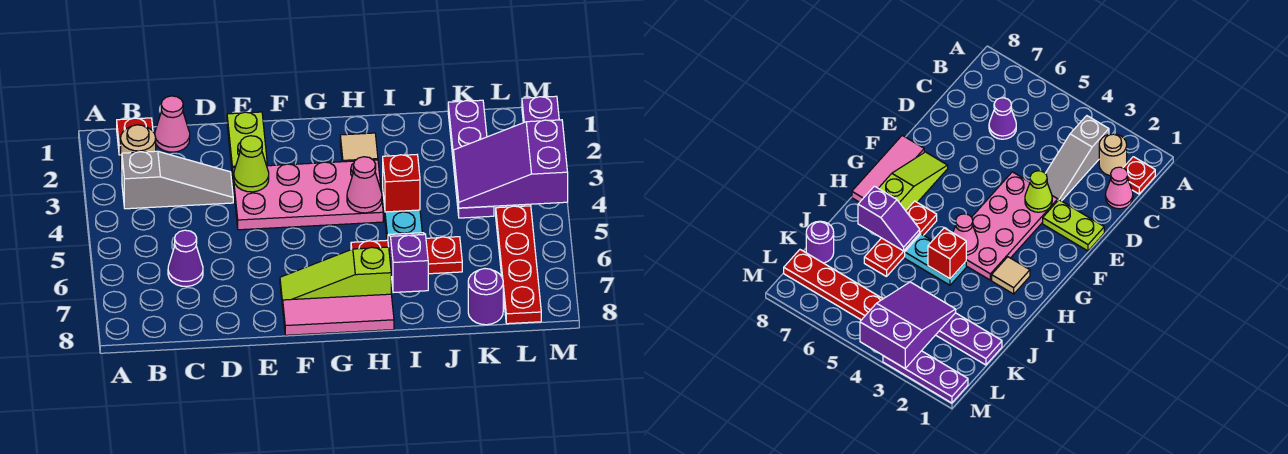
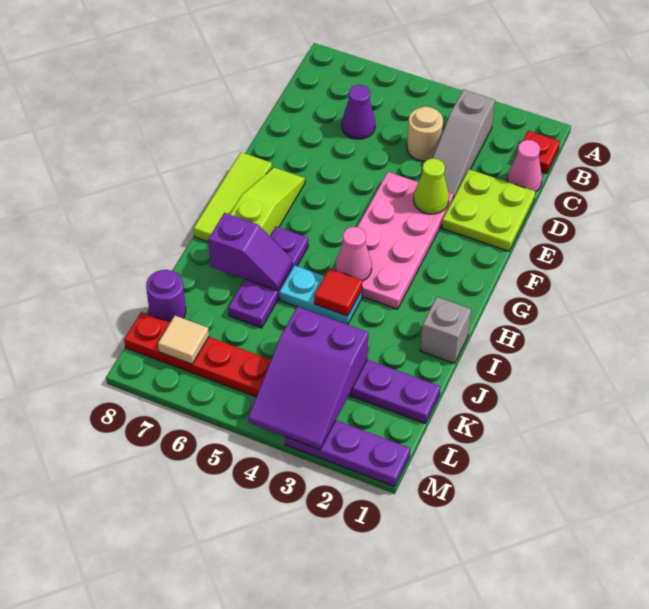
tan 1x1 round brick [121,125,156,172] -> tan 1x1 round brick moved to [407,107,443,161]
lime 1x2 plate [227,112,267,168] -> lime 2x2 plate [442,169,535,251]
pink 1x3 tile [283,294,394,335] -> lime 1x3 tile [194,152,272,242]
tan 1x1 tile [340,133,378,162] -> tan 1x1 tile moved to [158,316,209,364]
red 1x3 plate [351,237,462,274] -> purple 1x3 plate [228,227,308,328]
none -> grey 1x1 brick [420,297,471,363]
red 1x1 brick [383,155,420,212] -> red 1x1 tile [314,269,363,316]
purple 2x3 slope [454,120,568,208] -> purple 2x3 slope turned to [248,307,368,450]

